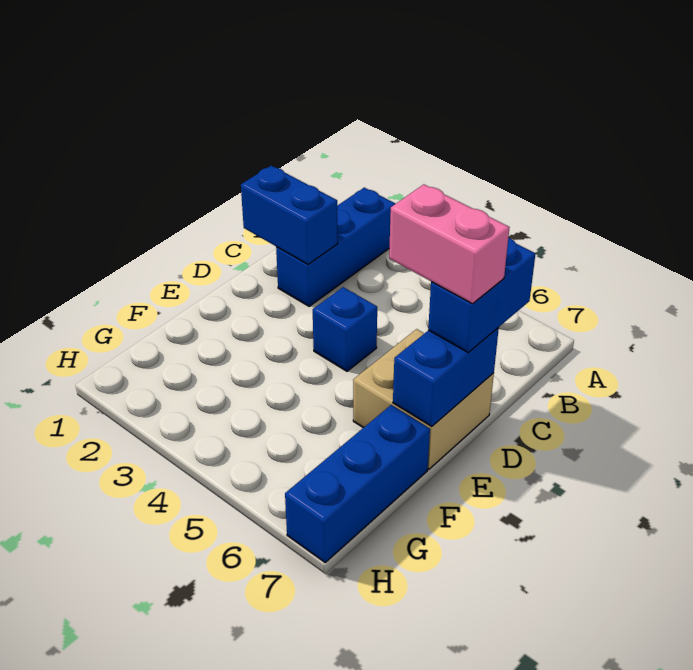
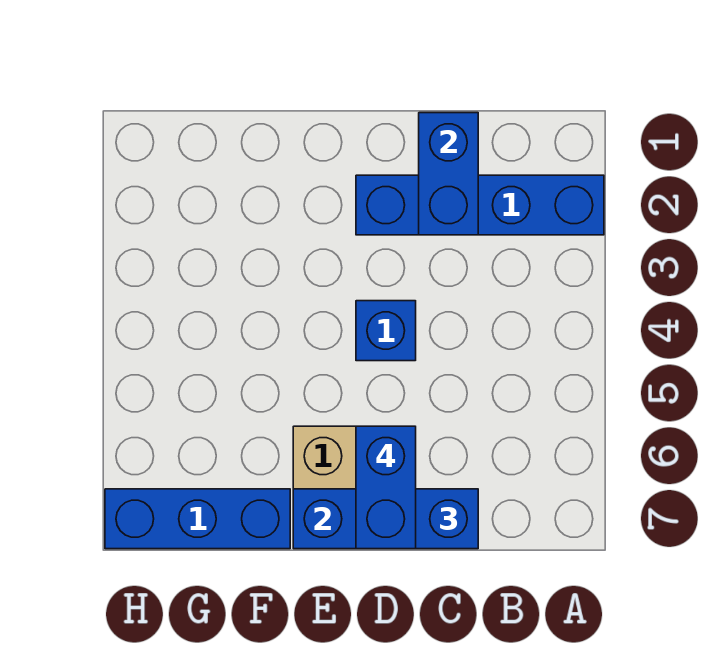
blue 1x3 brick [276,188,396,306] -> blue 1x4 brick [356,175,604,235]
pink 1x2 brick [389,184,510,304] -> blue 1x2 brick [356,426,416,549]

